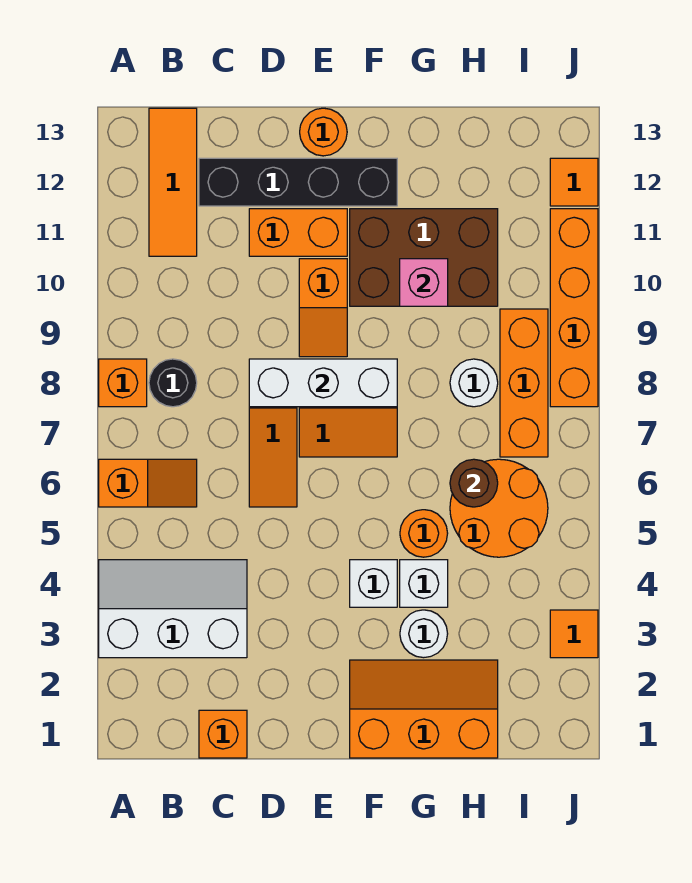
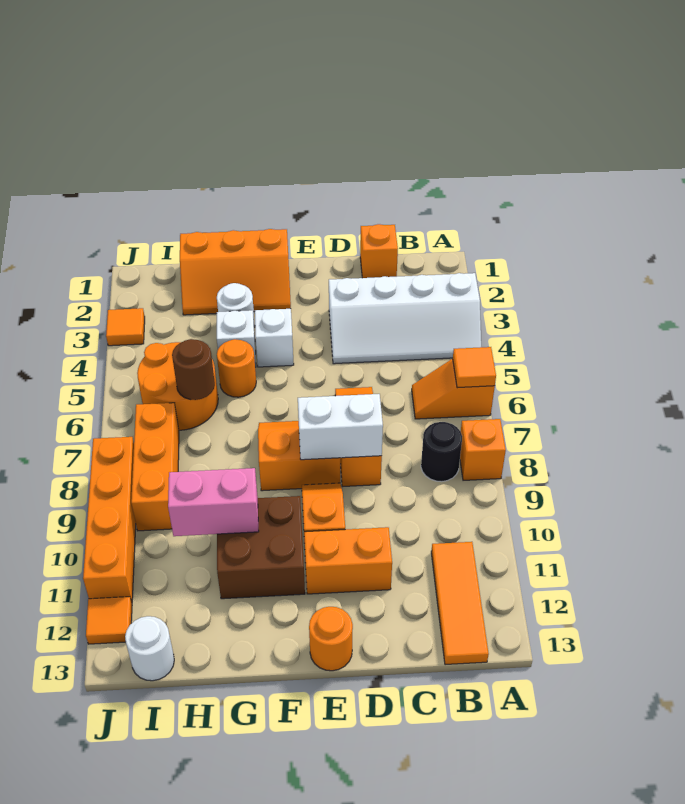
white 2x3 slope [99,560,247,658] -> white 2x4 slope [329,273,481,364]
none -> orange 1x1 tile [453,347,496,388]
black 1x4 brick [199,158,397,206] -> none
white 1x3 brick [249,359,397,407] -> white 1x2 brick [298,394,383,460]
brown 2x3 brick [350,209,498,306] -> brown 2x2 brick [217,496,305,599]
pink 1x1 brick [400,259,448,306] -> pink 1x2 brick [168,468,259,536]
white 1x1 round brick [450,359,498,407] -> white 1x1 round brick moved to [125,616,174,681]

